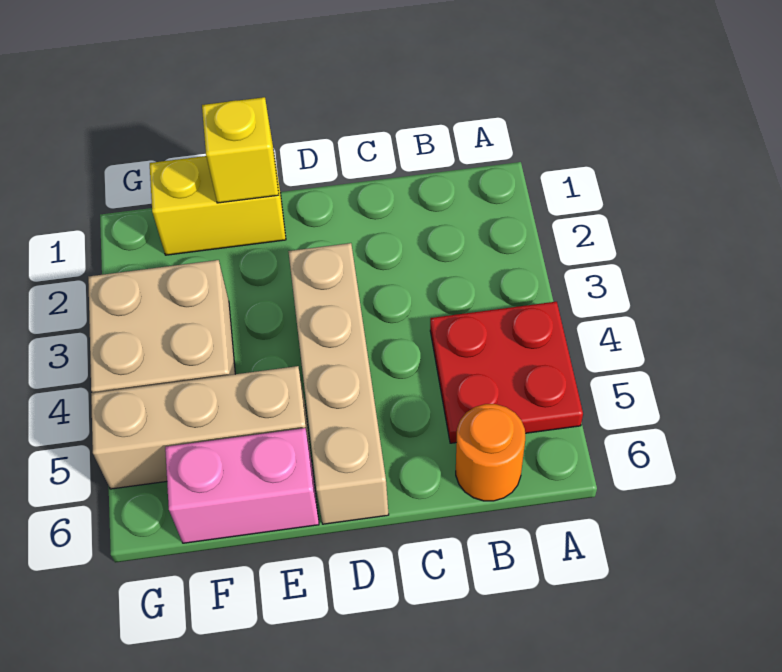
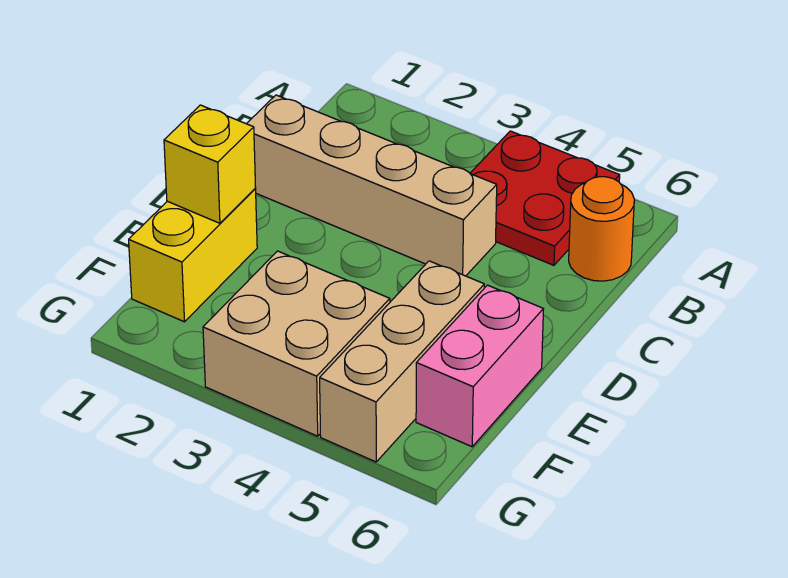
tan 1x4 brick [288,243,389,524] -> tan 1x4 brick moved to [247,95,497,276]

